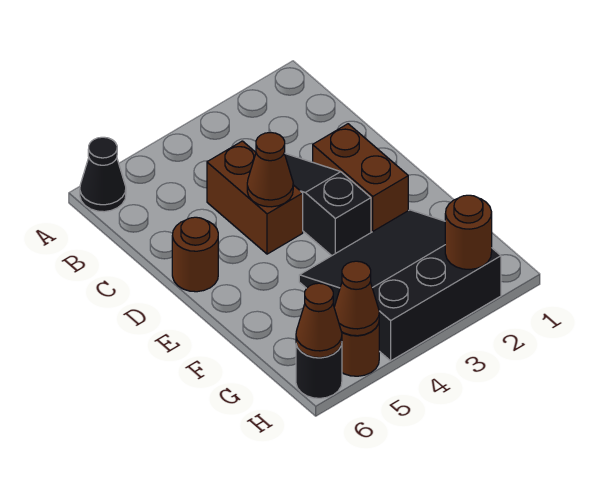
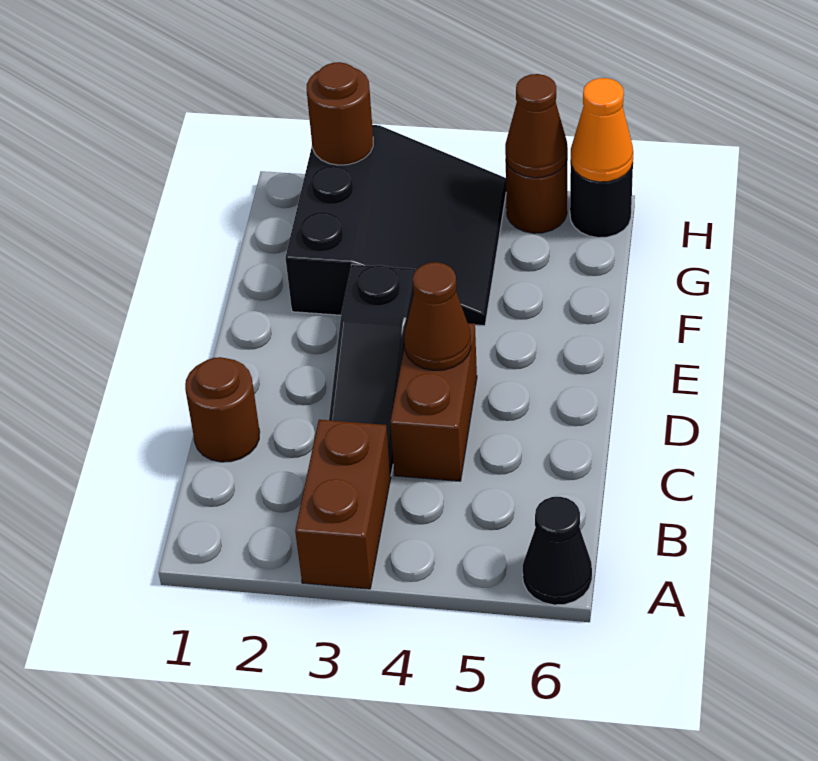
brown 1x2 brick [313,124,408,232] -> brown 1x2 brick moved to [295,420,391,589]
brown 1x1 round brick [172,217,218,292] -> brown 1x1 round brick moved to [185,357,260,462]
black 3x3 slope [299,210,501,361] -> black 3x3 slope turned to [285,125,506,326]
brown 1x1 cone [296,283,342,358] -> orange 1x1 cone [571,78,633,182]

